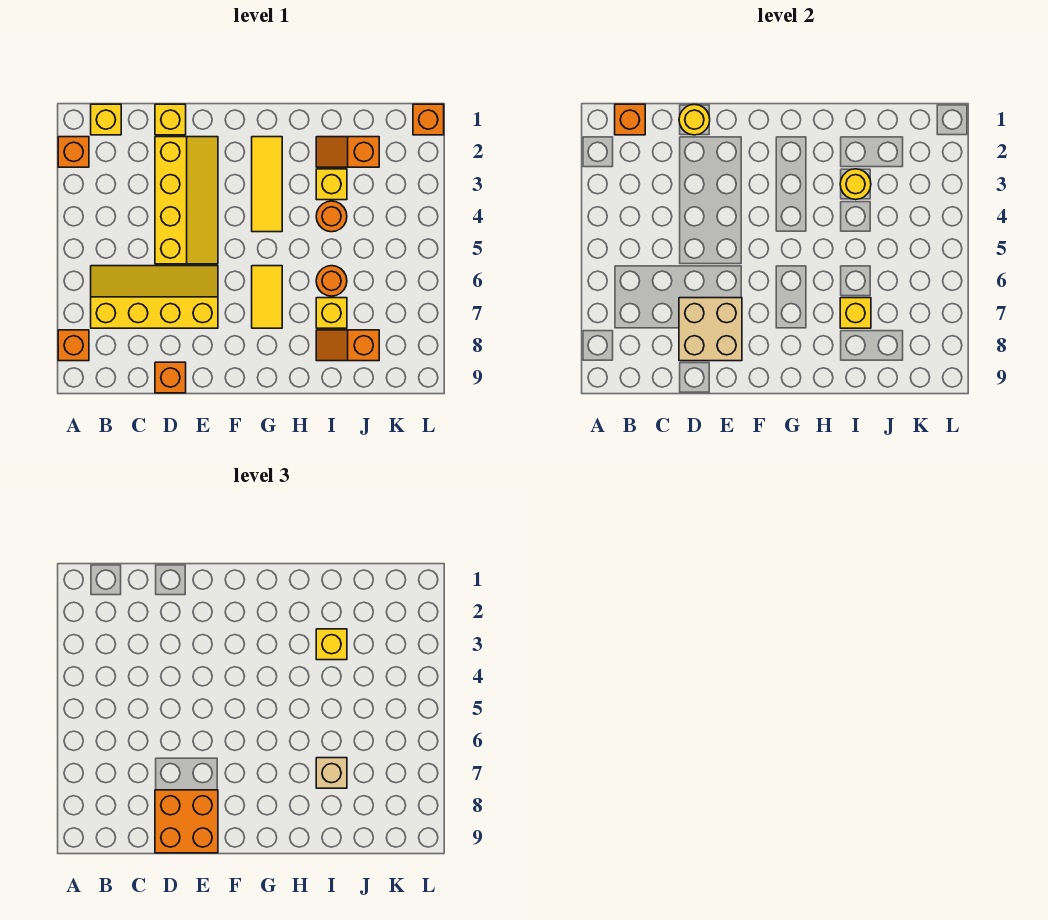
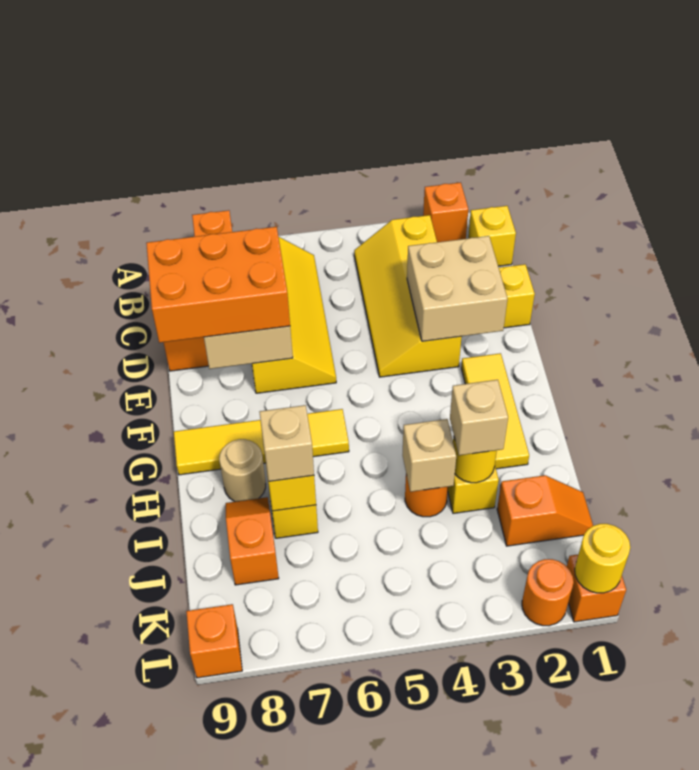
orange 1x1 brick [615,104,645,135] -> orange 1x1 brick moved to [186,604,242,678]
yellow 1x1 round brick [679,104,710,135] -> yellow 1x1 round brick moved to [575,524,630,593]
yellow 2x4 slope [155,137,218,264] -> yellow 2x4 slope turned to [354,215,462,377]
none -> tan 2x2 brick [407,236,507,341]
orange 2x2 brick [155,790,218,853] -> orange 2x3 brick [146,227,290,343]
yellow 1x3 tile [252,137,282,232] -> yellow 1x3 tile turned to [461,353,529,469]
yellow 1x2 tile [252,266,282,328] -> yellow 1x4 tile [174,409,349,475]
none -> tan 1x1 round brick [219,439,266,502]
orange 1x2 slope [316,137,379,167] -> orange 1x2 slope turned to [497,475,593,546]
yellow 1x1 brick [316,629,347,660] -> tan 1x1 brick [450,380,508,455]
none -> tan 1x1 brick [403,419,456,492]
orange 1x1 round brick [316,266,347,296] -> orange 1x1 round brick moved to [522,559,574,626]

